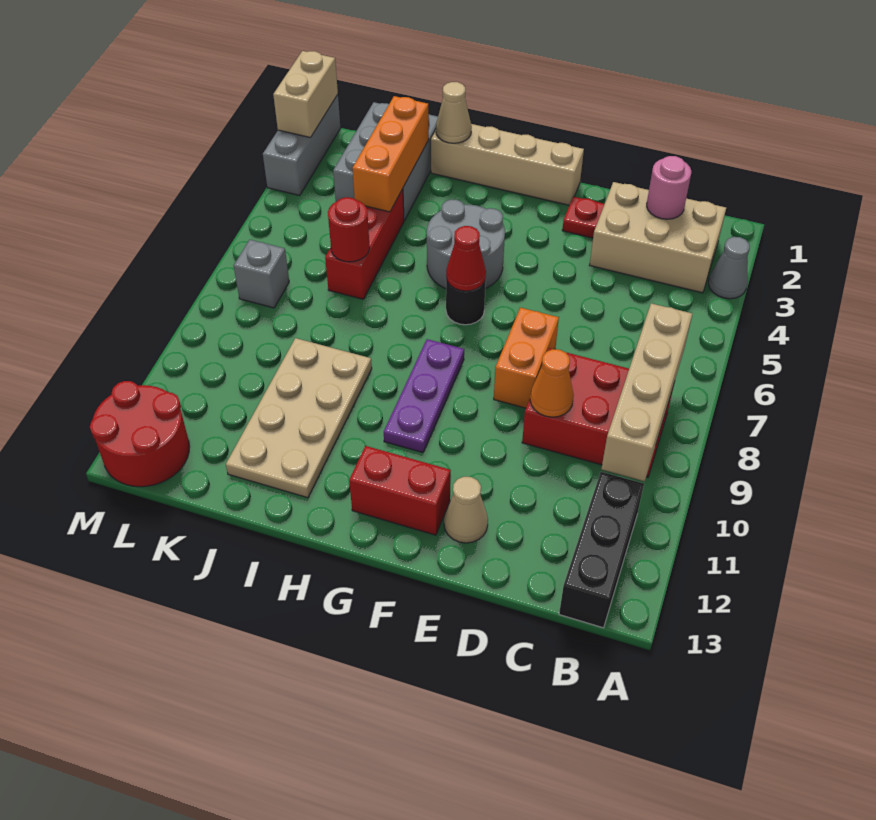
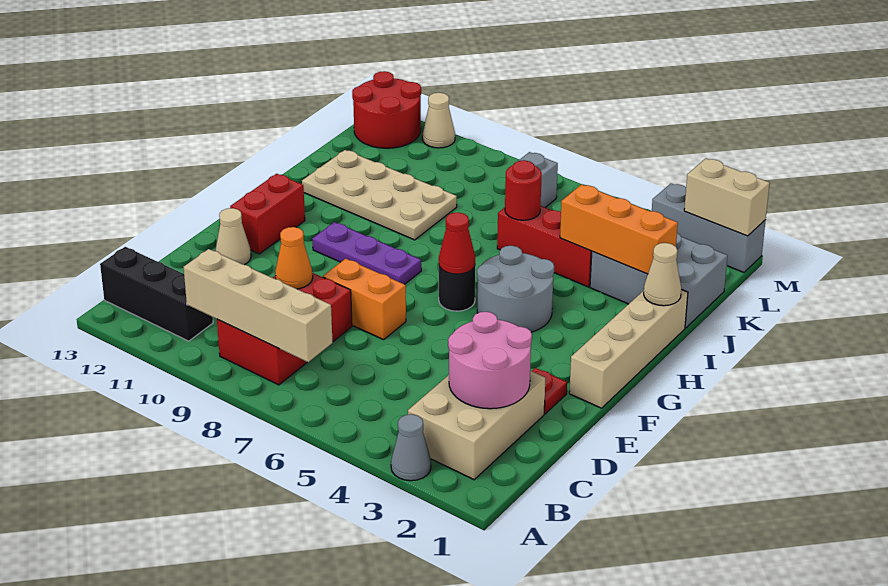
pink 1x1 round brick [647,156,691,219] -> pink 2x2 round brick [448,312,532,409]
none -> tan 1x1 cone [422,93,455,148]

